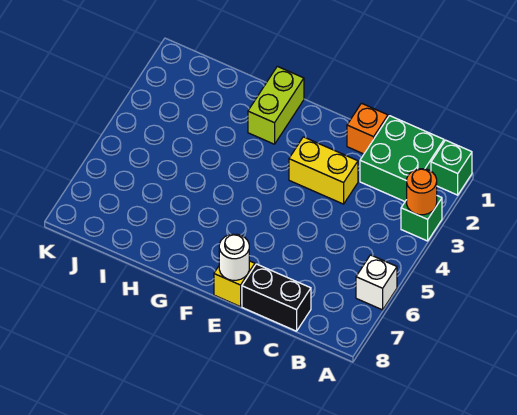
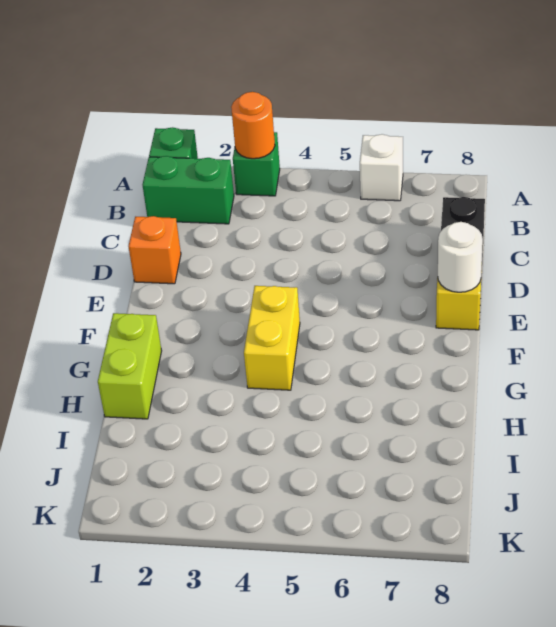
green 2x2 brick [360,116,444,201] -> green 1x2 brick [143,156,234,224]
yellow 1x2 brick [289,137,358,204] -> yellow 1x2 brick moved to [244,286,300,390]
lime 1x2 brick [248,66,304,144] -> lime 1x2 brick turned to [98,313,162,419]

